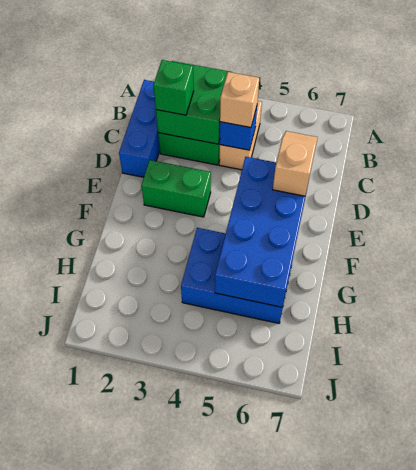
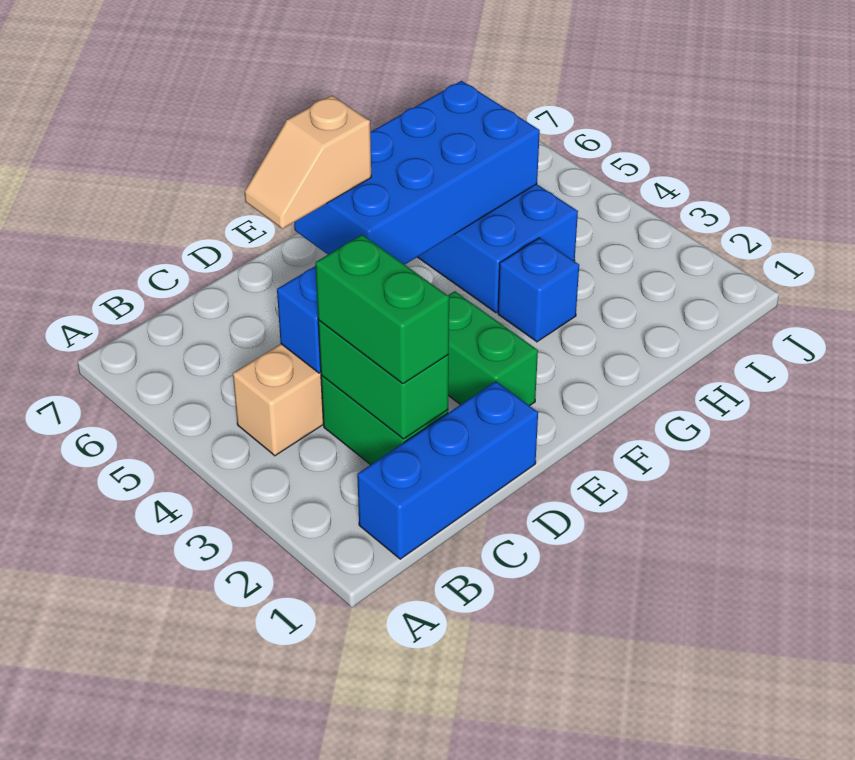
green 2x2 brick [156,61,232,144] -> green 1x2 brick [318,320,449,439]
green 1x1 brick [153,60,194,115] -> green 1x2 brick [315,235,449,384]
tan 1x1 brick [220,72,259,128] -> none
none -> blue 1x1 brick [498,238,579,342]

